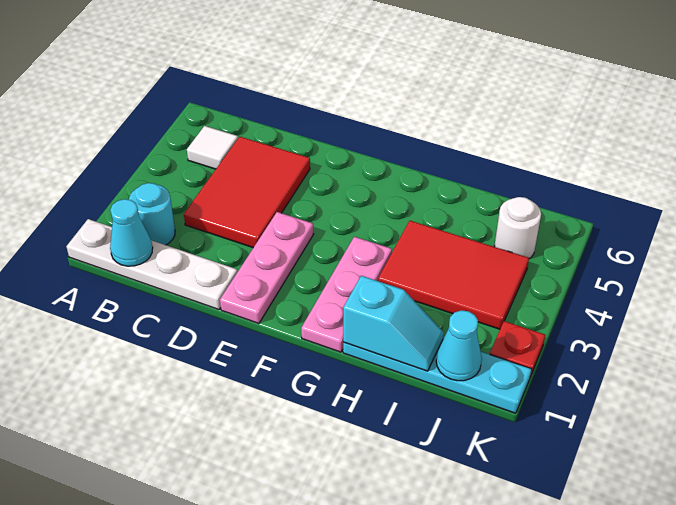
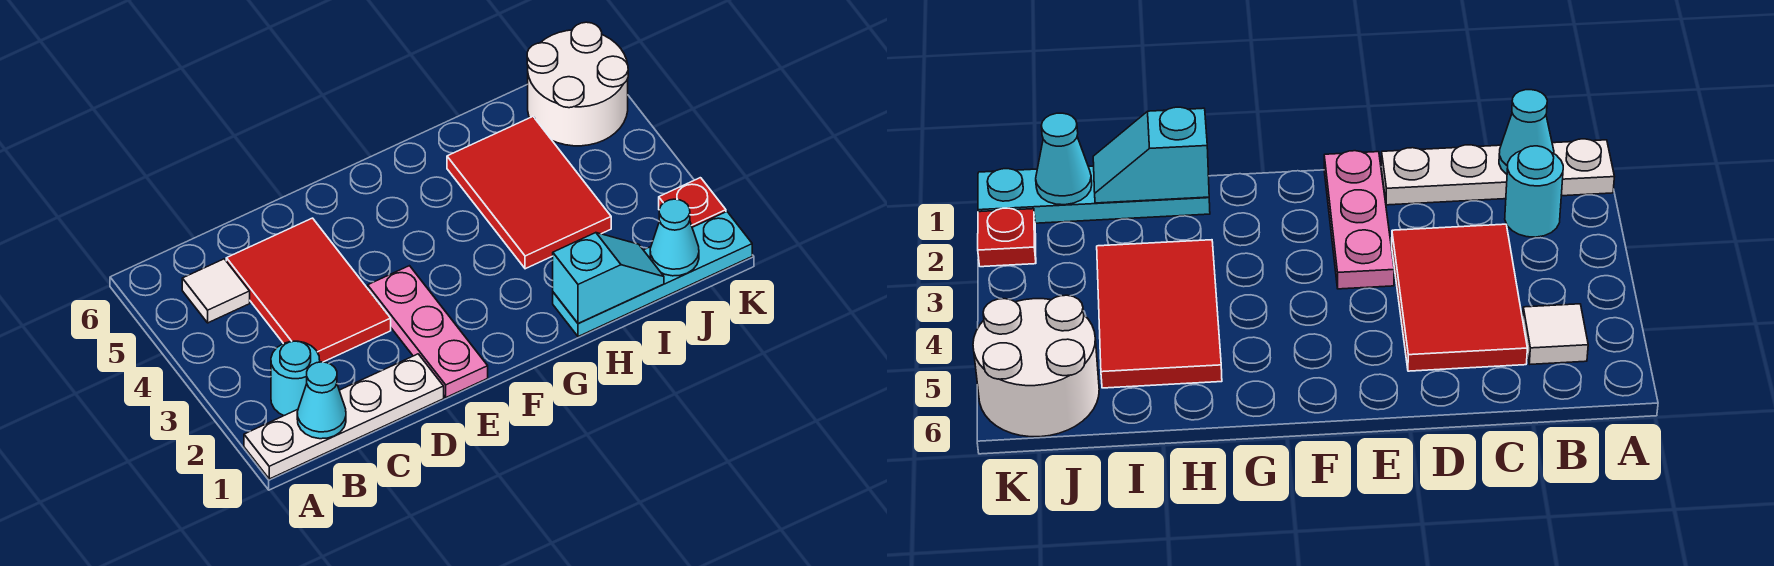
pink 1x3 plate [301,237,392,352] -> none
red 2x3 tile [378,221,529,329] -> red 2x3 tile turned to [447,117,611,269]
white 1x1 round brick [495,197,541,259] -> white 2x2 round brick [527,22,628,146]

